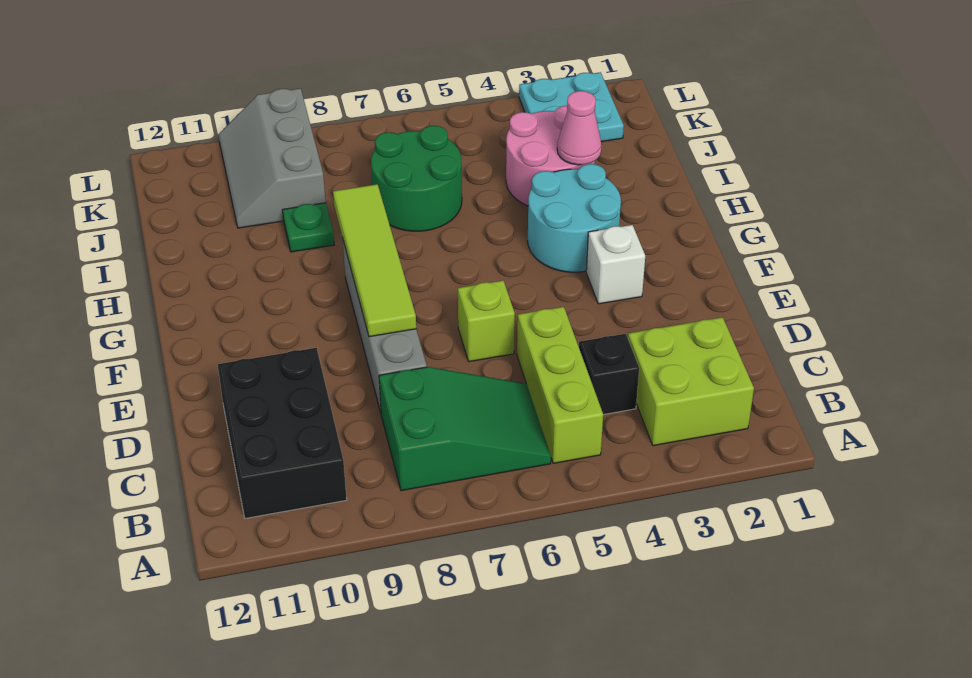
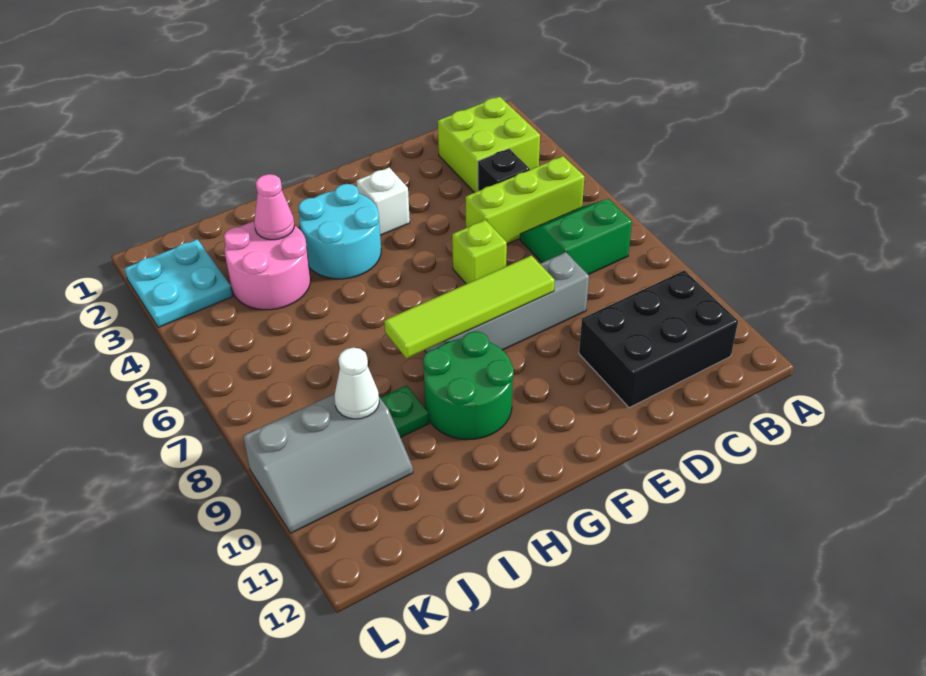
green 2x3 slope [379,367,551,491] -> green 2x2 slope [520,199,632,275]
green 2x2 round brick [371,126,462,231] -> green 2x2 round brick moved to [423,331,514,440]
none -> white 1x1 cone [335,348,379,419]

